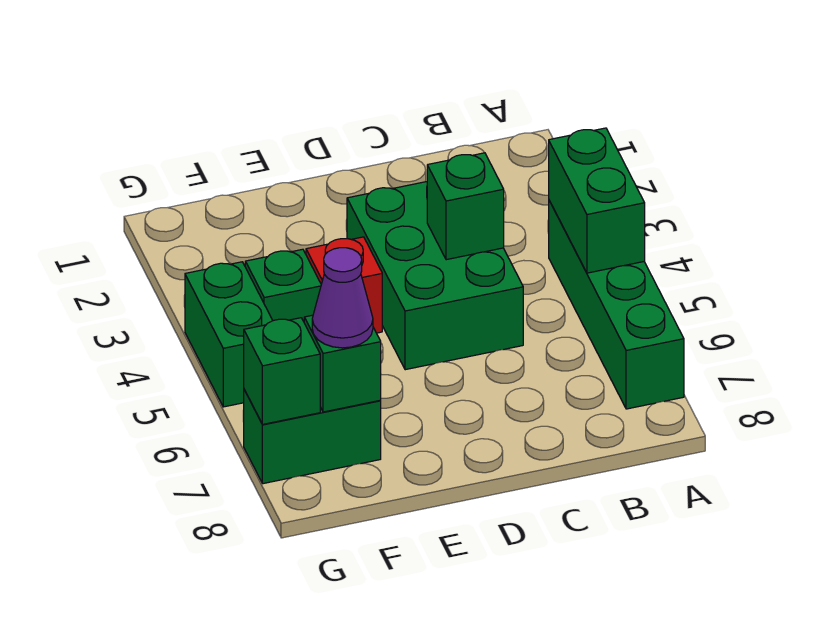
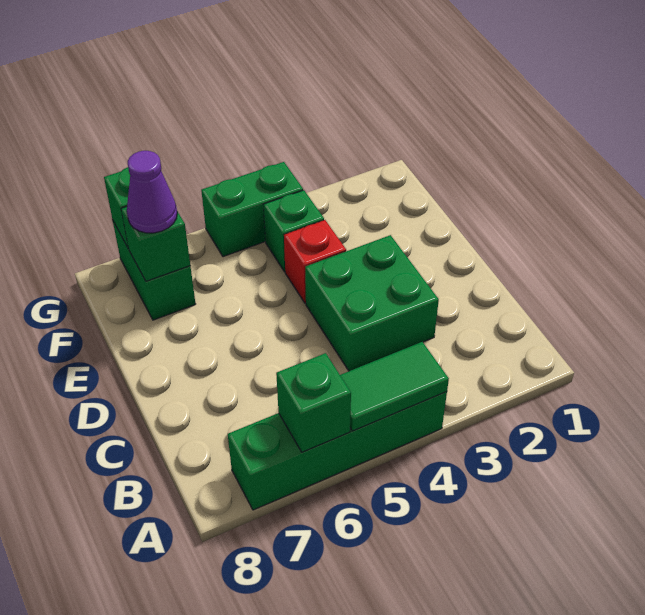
green 1x2 brick [549,128,645,273] -> green 1x2 tile [340,342,449,431]
green 2x3 brick [347,182,523,370] -> green 2x2 brick [305,235,439,371]
green 1x1 brick [427,153,504,260] -> green 1x1 brick moved to [276,353,351,452]

